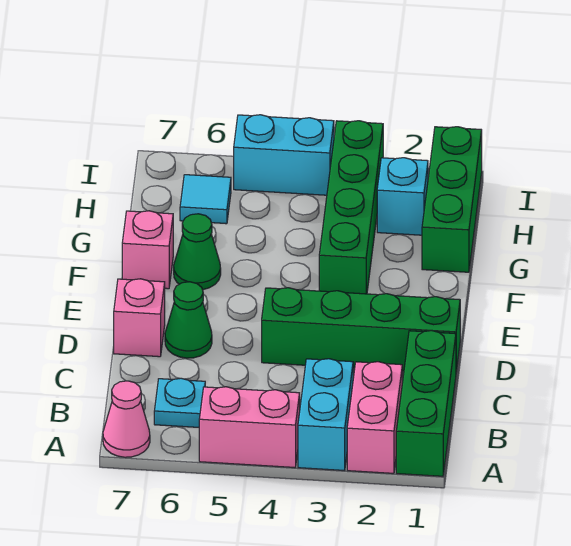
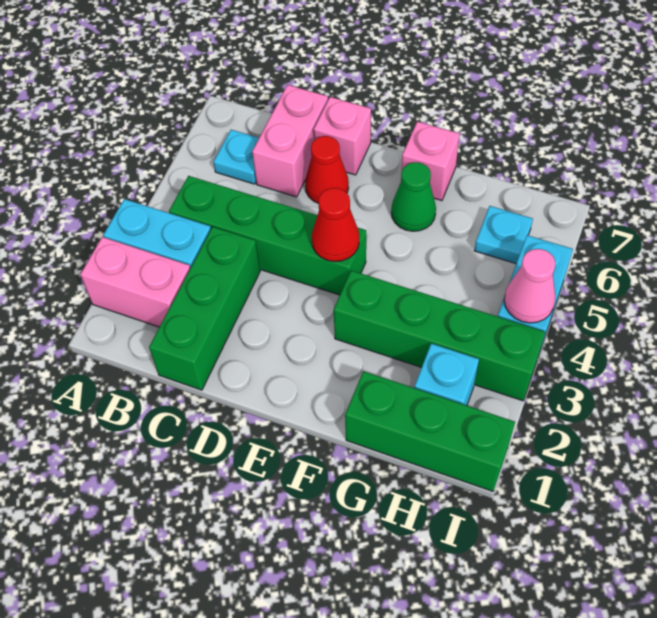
green 1x3 brick [396,331,456,476] -> green 1x3 brick turned to [149,227,260,390]
pink 1x2 brick [199,387,300,468] -> pink 1x2 brick moved to [252,85,328,197]
pink 1x1 cone [103,381,150,457] -> pink 1x1 cone moved to [504,249,555,323]
green 1x4 brick [262,288,460,372] -> green 1x4 brick turned to [169,176,366,295]
green 1x1 cone [165,282,212,358] -> red 1x1 cone [305,136,349,204]
none -> red 1x1 cone [312,188,359,262]
cyan 1x1 tile [180,175,231,224] -> cyan 1x1 plate [474,206,533,264]

